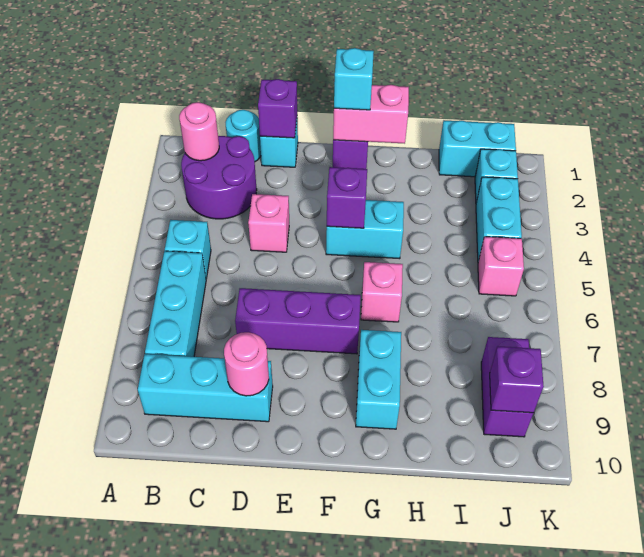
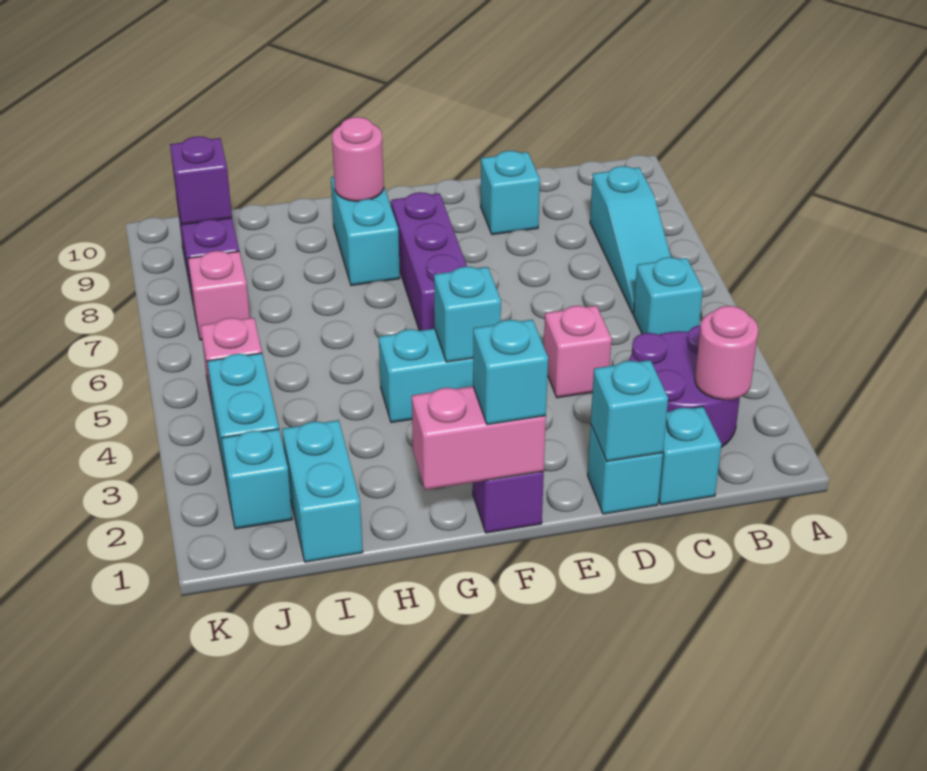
cyan 1x3 brick [145,251,206,357] -> cyan 1x3 slope [590,166,671,313]
cyan 1x3 brick [138,354,273,422] -> cyan 1x1 brick [481,151,540,235]
cyan 1x1 round brick [225,110,261,162] -> cyan 1x1 brick [658,407,721,505]
purple 1x1 brick [258,79,297,138] -> cyan 1x1 brick [591,360,668,461]
purple 1x3 brick [235,288,361,354] -> purple 1x3 brick turned to [391,192,467,331]
pink 1x1 round brick [224,332,269,396] -> pink 1x1 round brick moved to [332,117,384,201]
purple 1x1 brick [327,167,367,228] -> cyan 1x1 brick [434,267,501,362]
pink 1x1 brick [361,262,403,322] -> pink 1x1 brick moved to [188,251,250,340]
cyan 1x2 brick [439,120,516,177] -> cyan 1x2 brick turned to [282,420,363,562]

